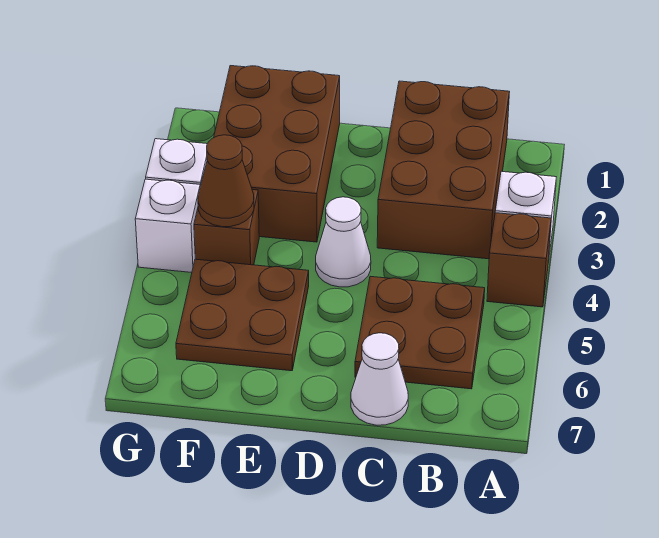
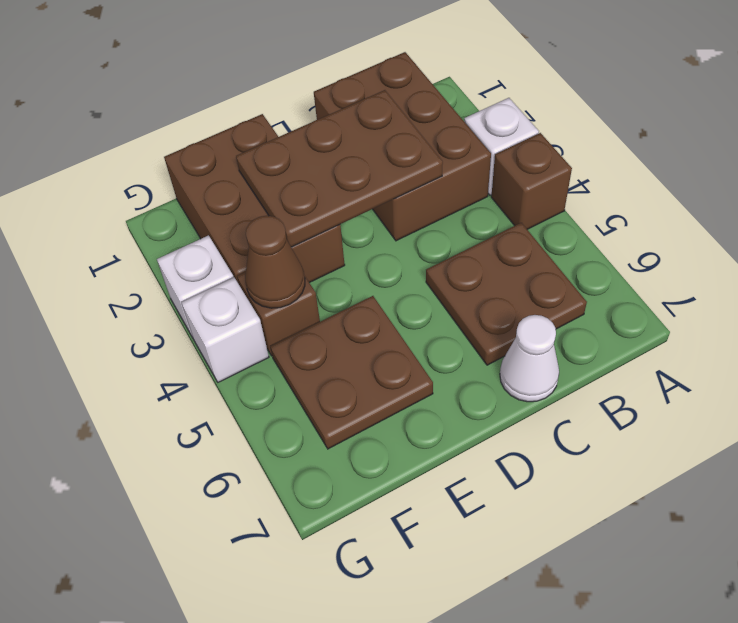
none -> brown 2x3 plate [236,90,443,247]
white 1x1 cone [316,197,371,287] -> none

